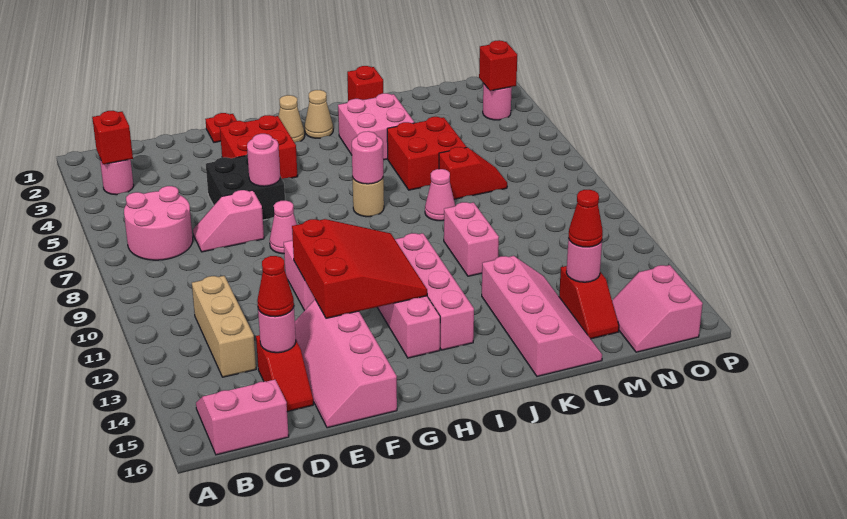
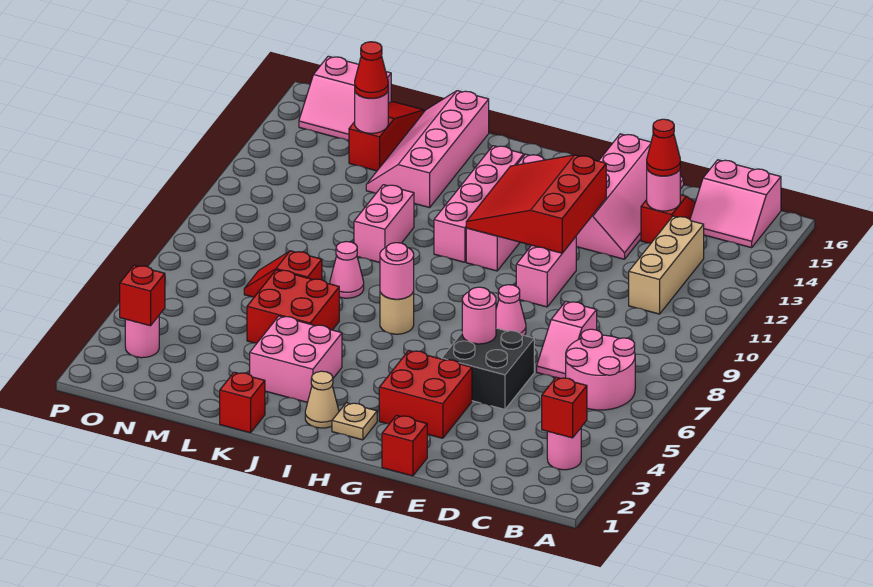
pink 1x2 slope [193,190,264,252] -> pink 1x2 slope turned to [537,301,597,378]
red 1x1 plate [205,113,237,142] -> red 1x1 brick [382,415,427,476]
tan 1x1 cone [278,95,305,142] -> tan 1x1 plate [332,403,377,440]
red 1x2 slope [559,266,619,339] -> red 1x3 slope [349,102,424,171]
pink 2x2 slope [612,265,703,352] -> pink 2x2 slope turned to [299,56,391,141]

